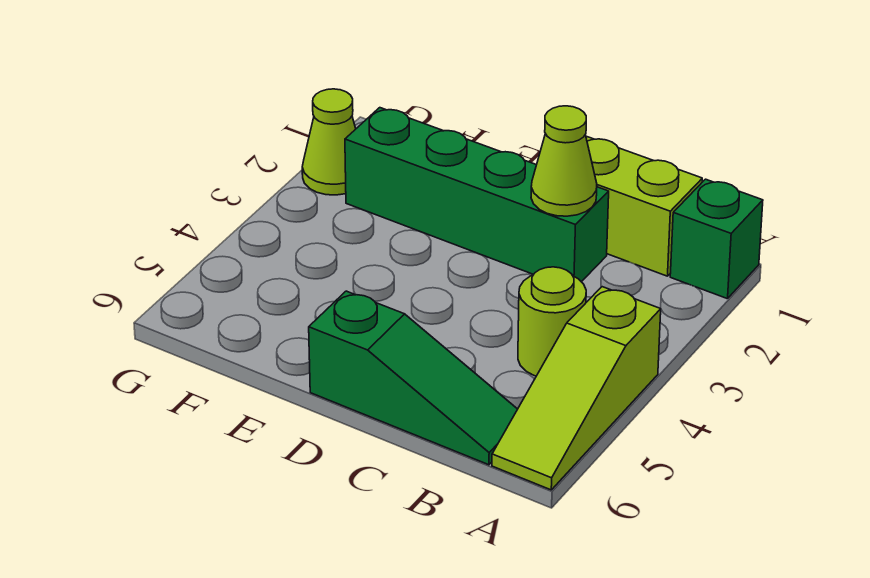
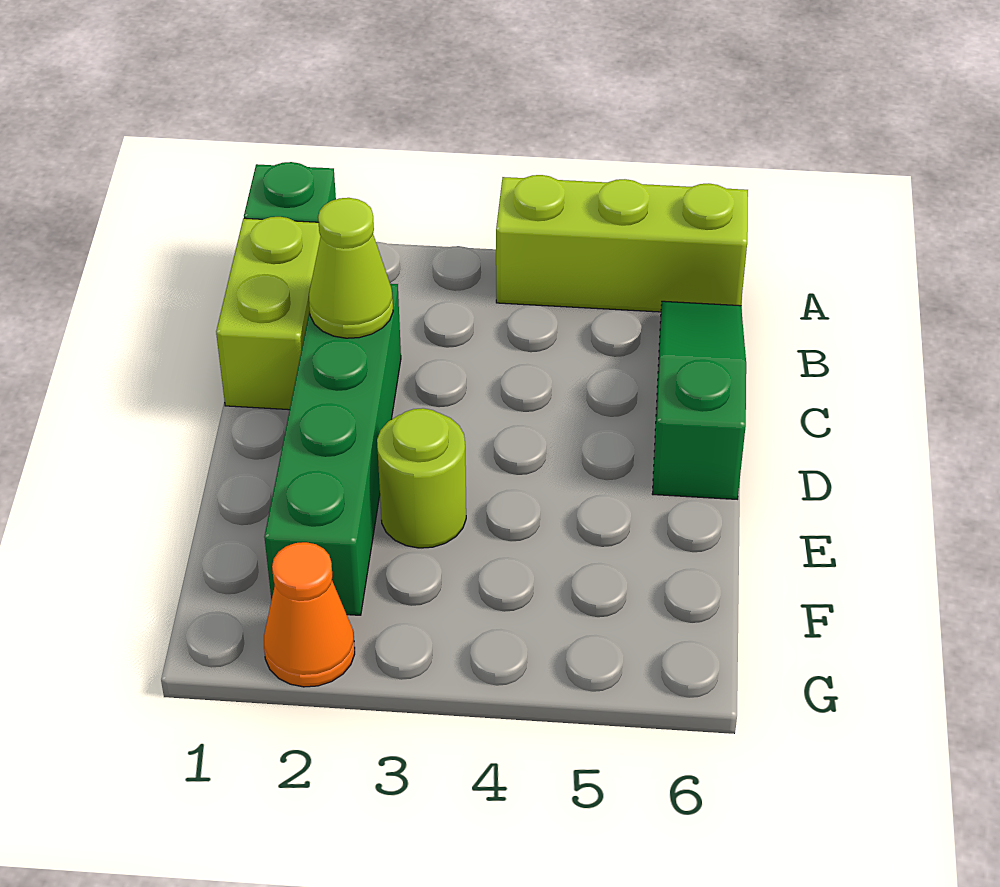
lime 1x3 slope [492,287,661,490] -> lime 1x3 brick [496,175,748,312]
lime 1x1 round brick [518,267,586,376] -> lime 1x1 round brick moved to [377,408,466,548]
lime 1x1 cone [302,89,356,195] -> orange 1x1 cone [264,542,355,687]

